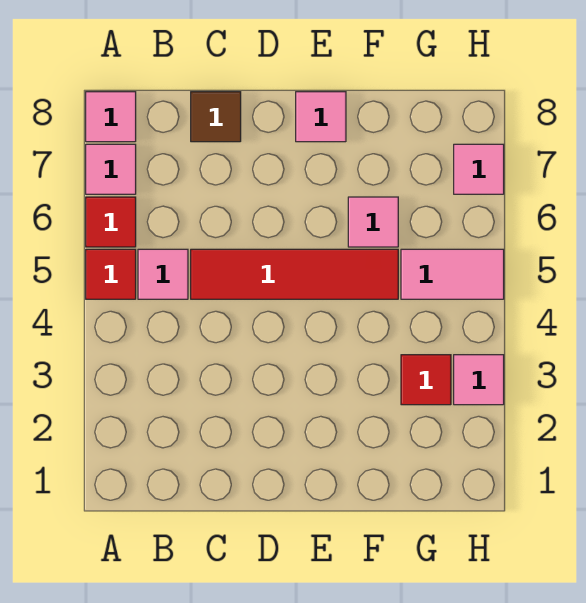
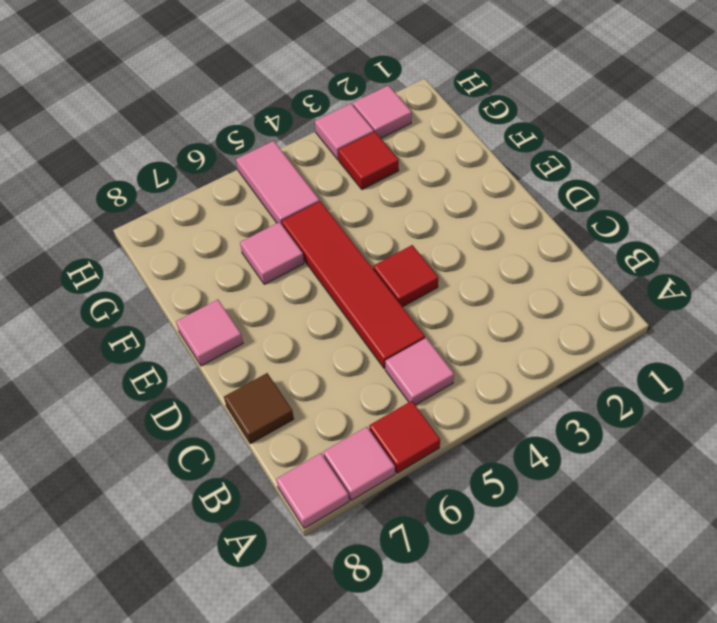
red 1x1 tile [86,249,136,299] -> red 1x1 tile moved to [373,245,438,307]
pink 1x1 tile [454,144,504,194] -> pink 1x1 tile moved to [353,85,412,138]

